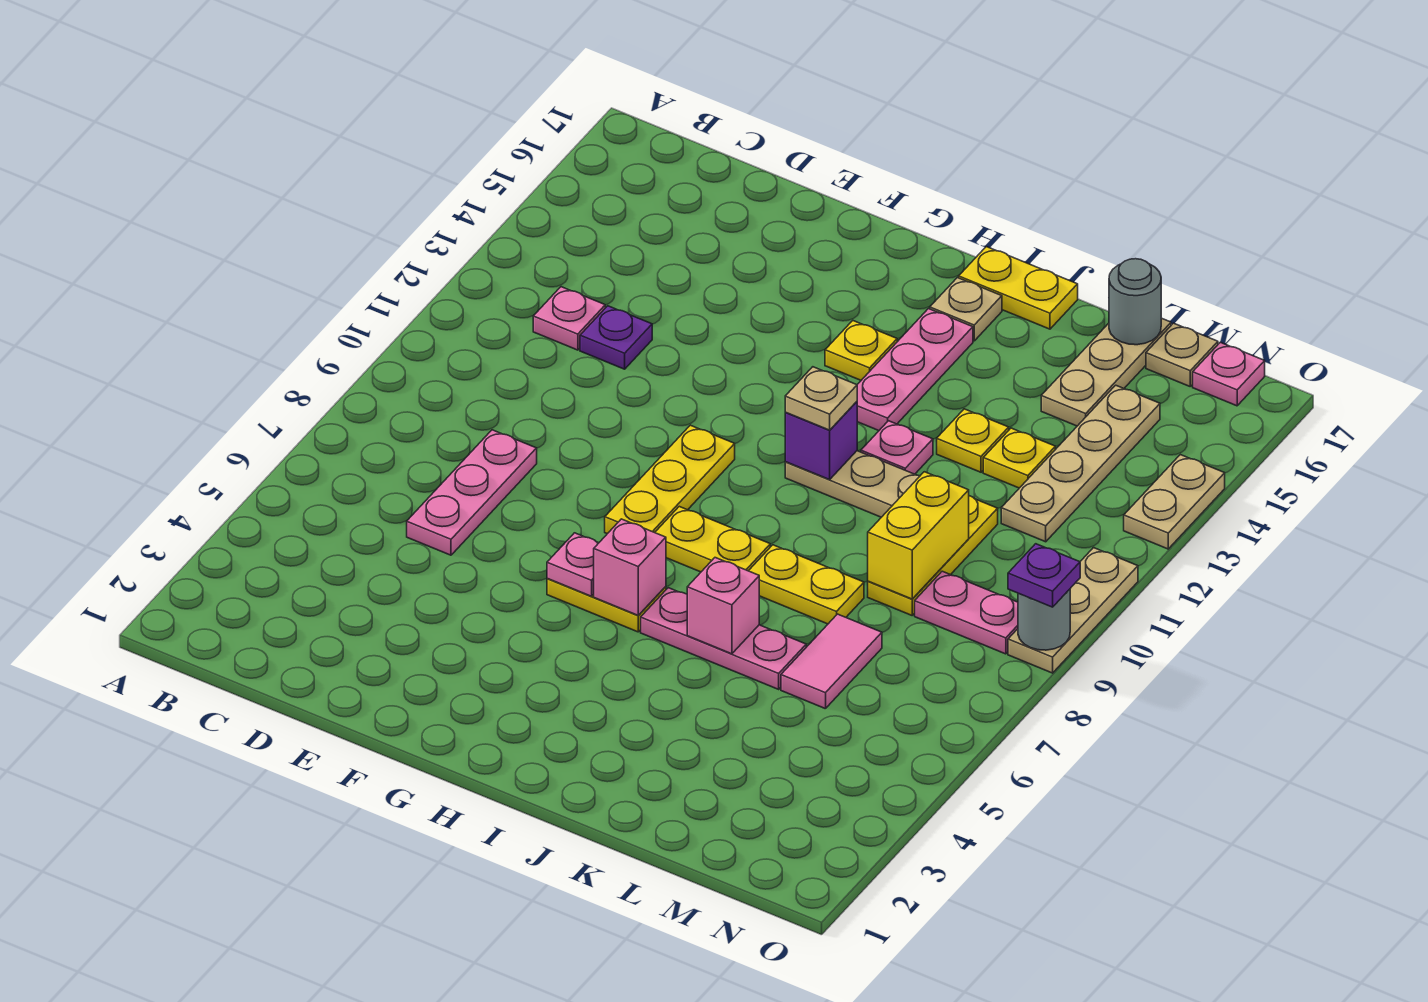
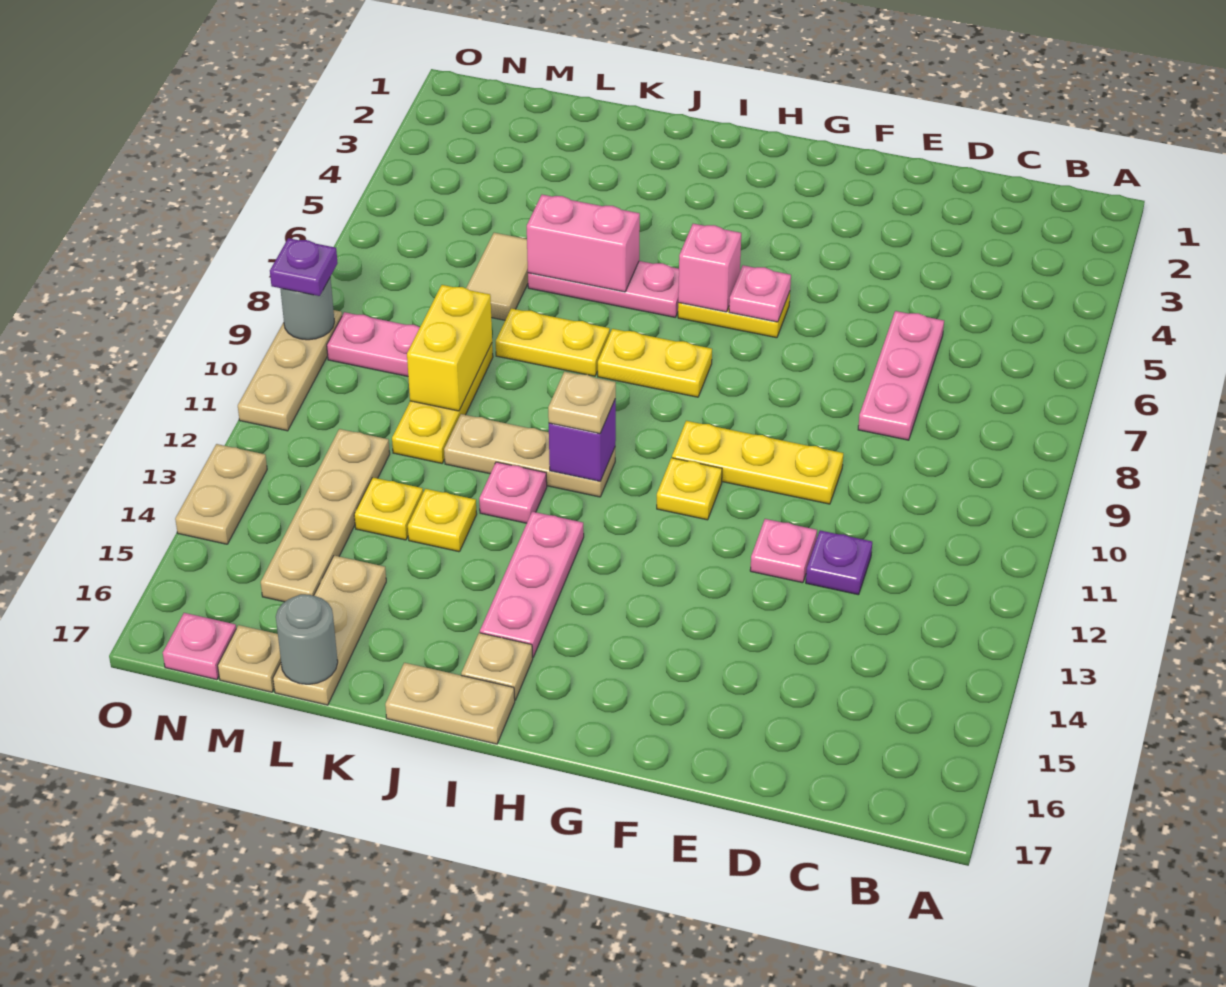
pink 1x1 plate [533,287,605,350] -> pink 1x1 plate moved to [750,519,817,583]
yellow 1x3 plate [605,425,735,534] -> yellow 1x3 plate turned to [672,421,843,504]
yellow 1x1 plate [825,321,897,380] -> yellow 1x1 plate moved to [657,458,722,520]
yellow 1x2 plate [959,247,1078,329] -> tan 1x2 plate [385,663,515,744]
pink 1x1 brick [687,558,759,654] -> pink 1x2 brick [527,195,640,292]
pink 1x2 tile [781,614,882,709] -> tan 1x2 tile [466,233,528,320]

